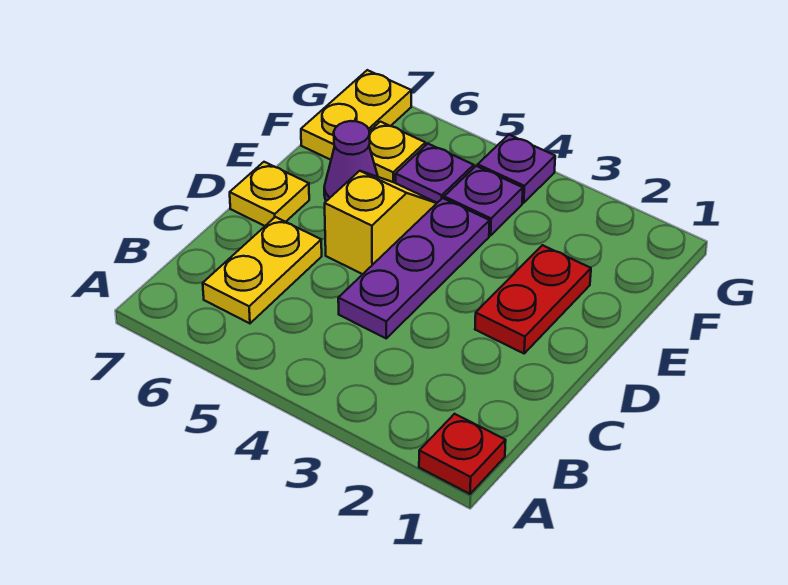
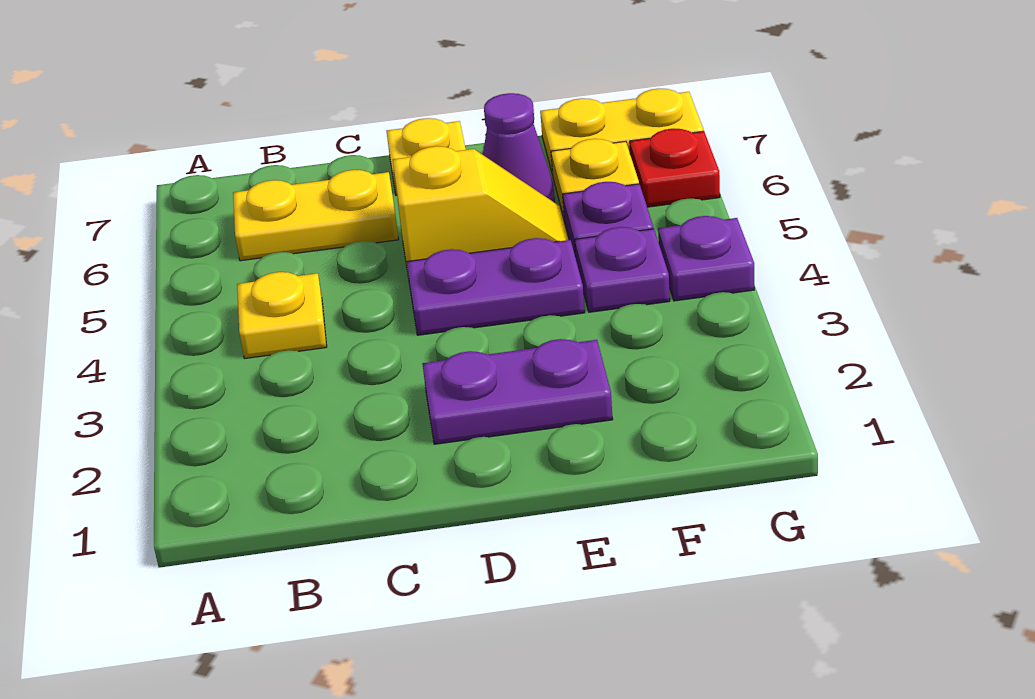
red 1x1 plate [419,414,506,494] -> red 1x1 plate moved to [630,128,720,207]
none -> yellow 1x1 plate [237,272,327,359]
purple 1x3 plate [338,198,490,338] -> purple 1x2 plate [407,238,585,335]
red 1x2 plate [475,245,591,353] -> purple 1x2 plate [423,339,613,444]

